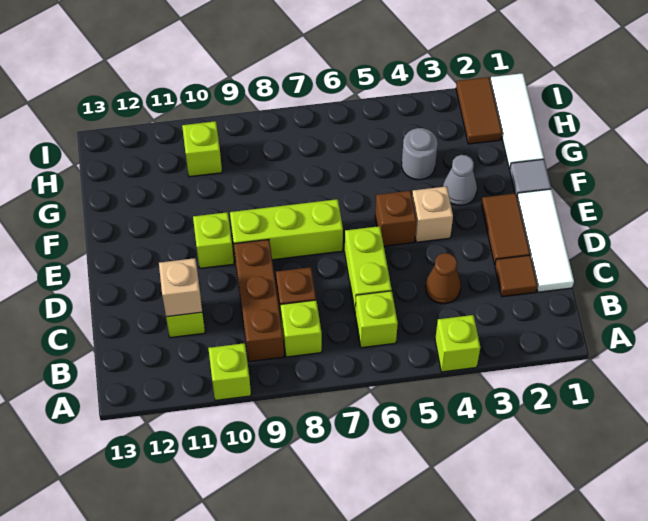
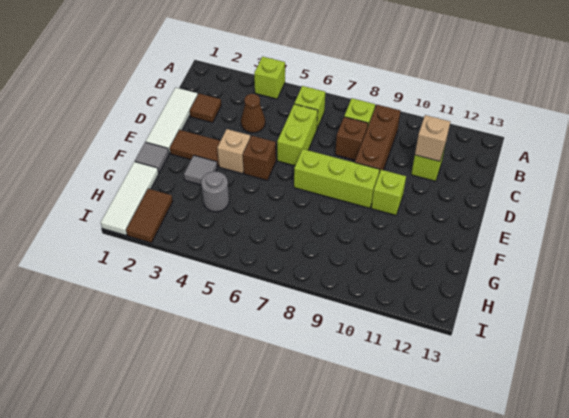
lime 1x1 brick [208,343,251,400] -> none
brown 1x2 tile [481,193,530,265] -> brown 1x2 tile turned to [170,130,220,167]
grey 1x1 cone [443,155,477,205] -> grey 1x1 tile [184,156,218,185]
lime 1x1 brick [182,121,222,177] -> none

